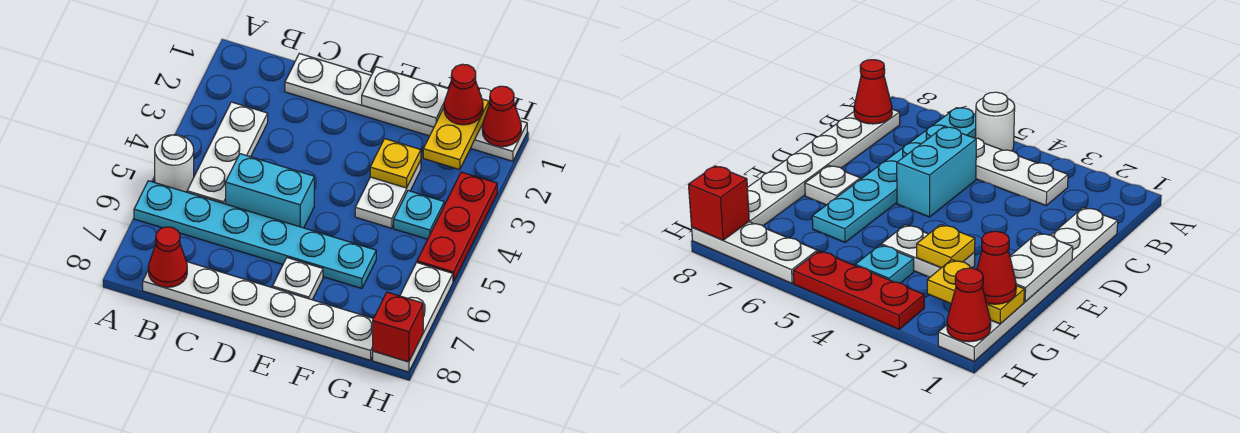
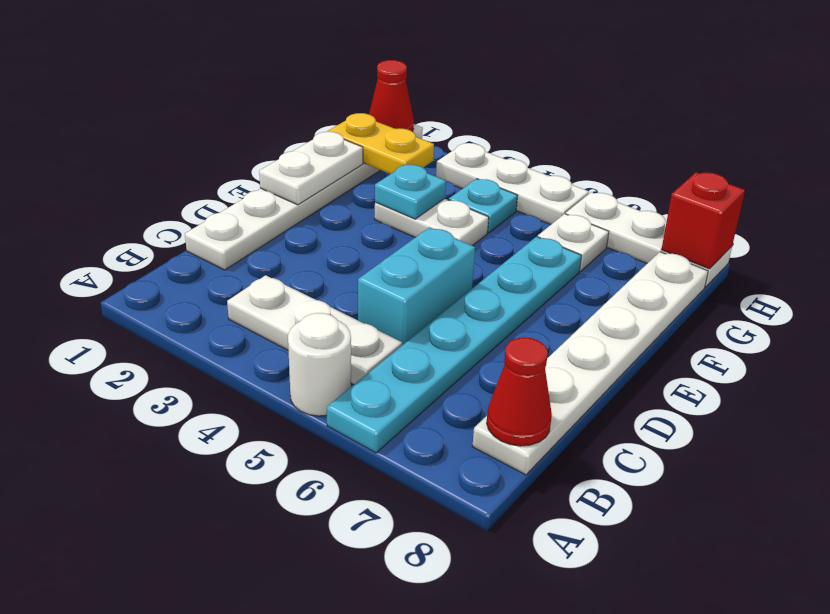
white 1x1 plate [272,258,323,300] -> white 1x1 plate moved to [538,214,609,272]
yellow 1x1 plate [370,139,421,188] -> cyan 1x1 plate [375,164,446,219]
red 1x1 cone [444,64,483,125] -> none
red 1x3 plate [417,172,497,282] -> white 1x3 plate [436,143,589,225]

